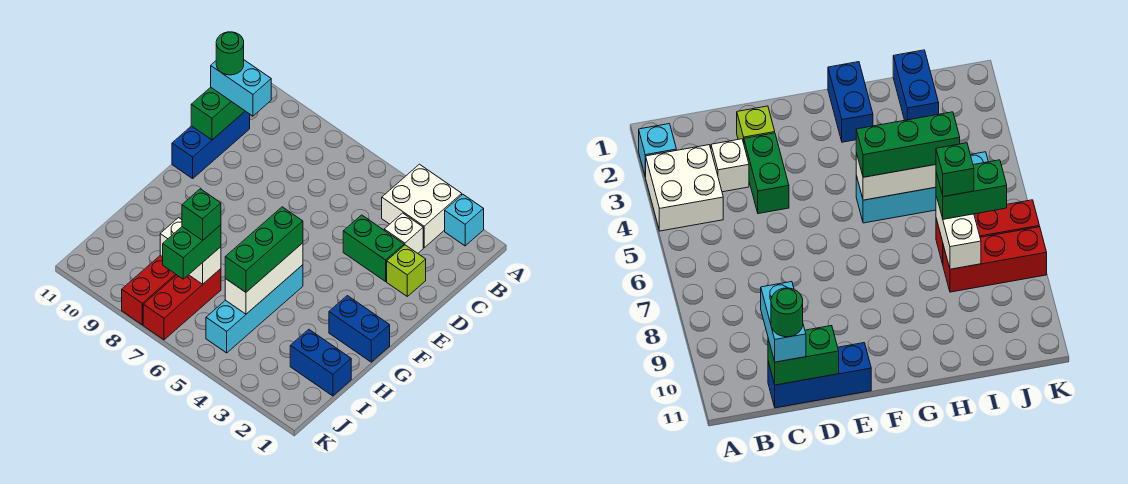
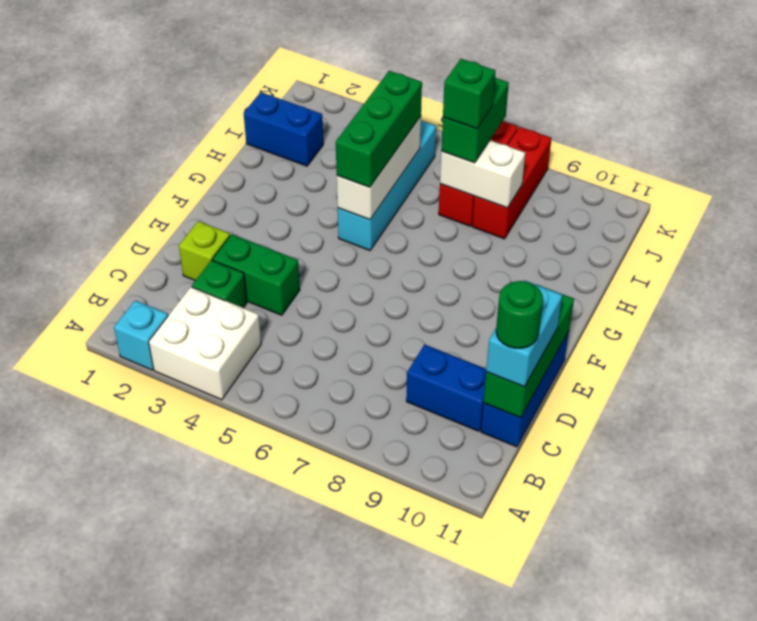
white 1x1 brick [384,213,423,253] -> green 1x1 brick [192,260,247,308]
cyan 1x2 brick [211,60,271,116] -> cyan 1x2 brick turned to [486,280,562,387]
green 1x2 brick [191,87,245,140] -> green 1x3 brick [484,286,574,418]
blue 1x2 brick [329,296,390,362] -> blue 1x2 brick moved to [406,345,486,431]

